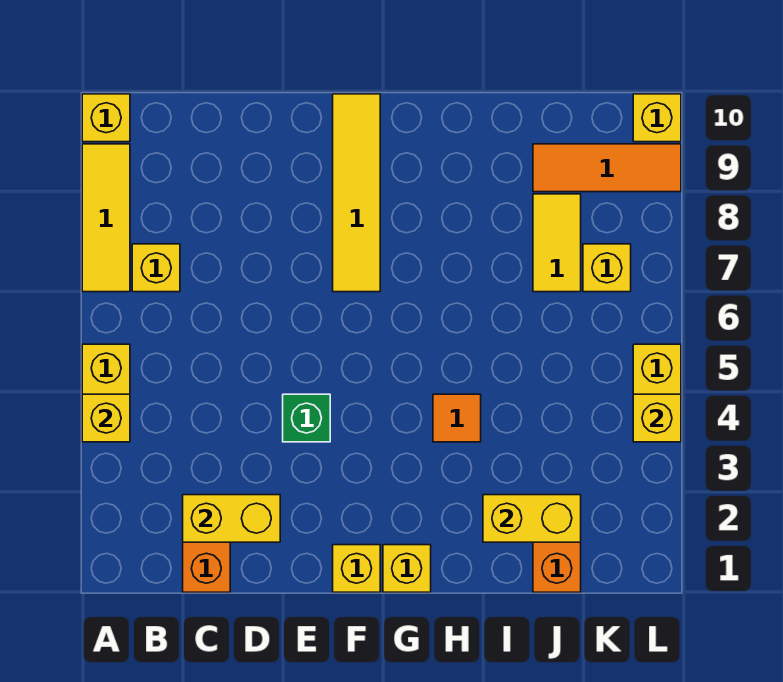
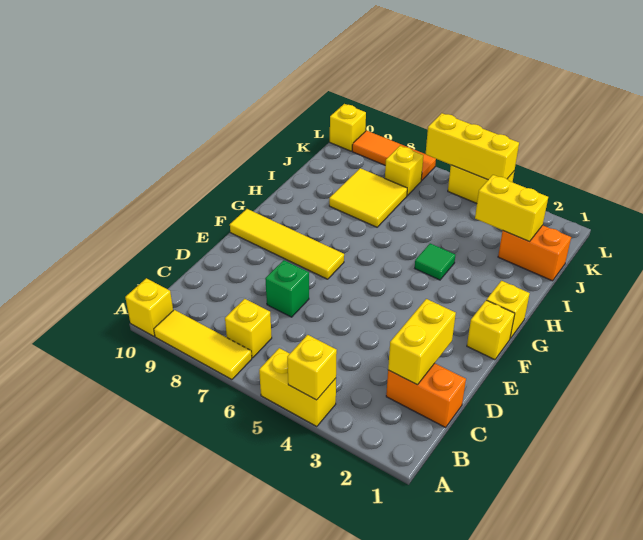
green 1x1 brick [283,394,330,442] -> green 1x1 brick moved to [265,260,309,317]
orange 1x1 tile [433,394,481,442] -> green 1x1 tile [415,243,455,280]
yellow 1x2 brick [483,495,581,542] -> yellow 1x2 brick turned to [475,175,548,241]
yellow 1x2 tile [533,194,581,292] -> yellow 2x2 tile [329,168,407,227]
orange 1x3 tile [533,144,681,192] -> orange 1x3 tile turned to [352,131,436,181]
yellow 1x1 brick [633,394,681,442] -> yellow 1x3 brick [426,113,519,180]

